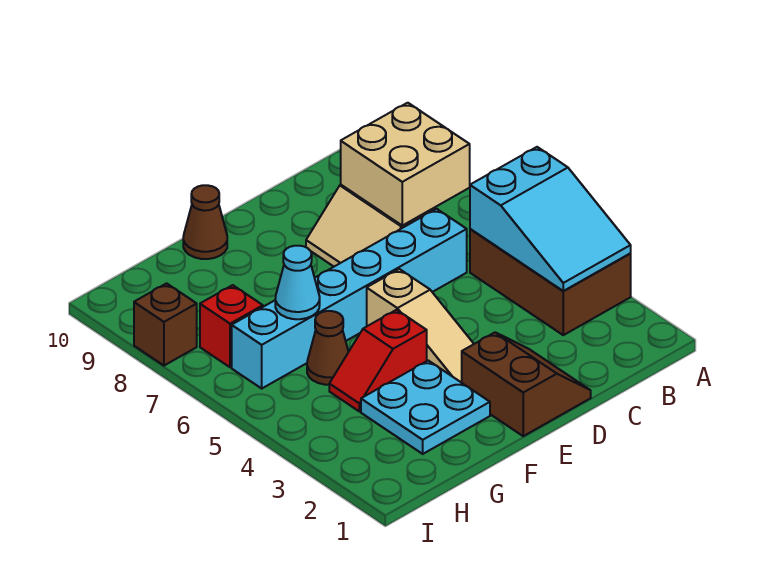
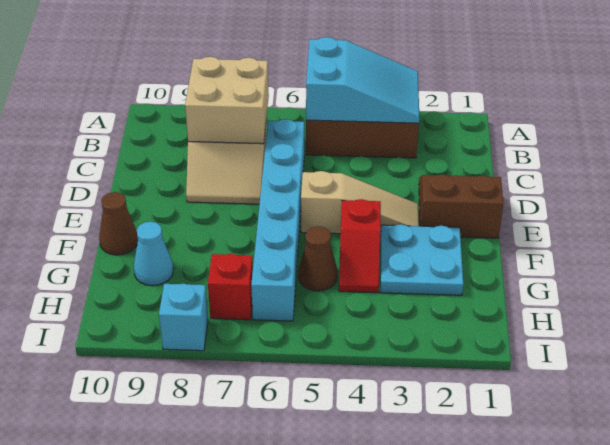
cyan 1x1 cone [275,246,320,319] -> cyan 1x1 cone moved to [134,222,173,286]
brown 1x1 brick [134,283,197,366] -> cyan 1x1 brick [159,284,208,351]

